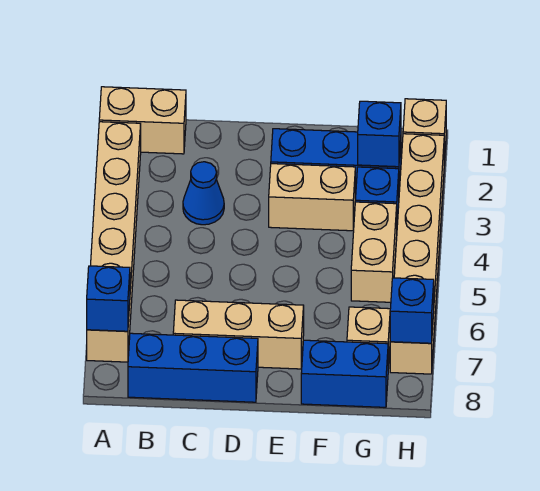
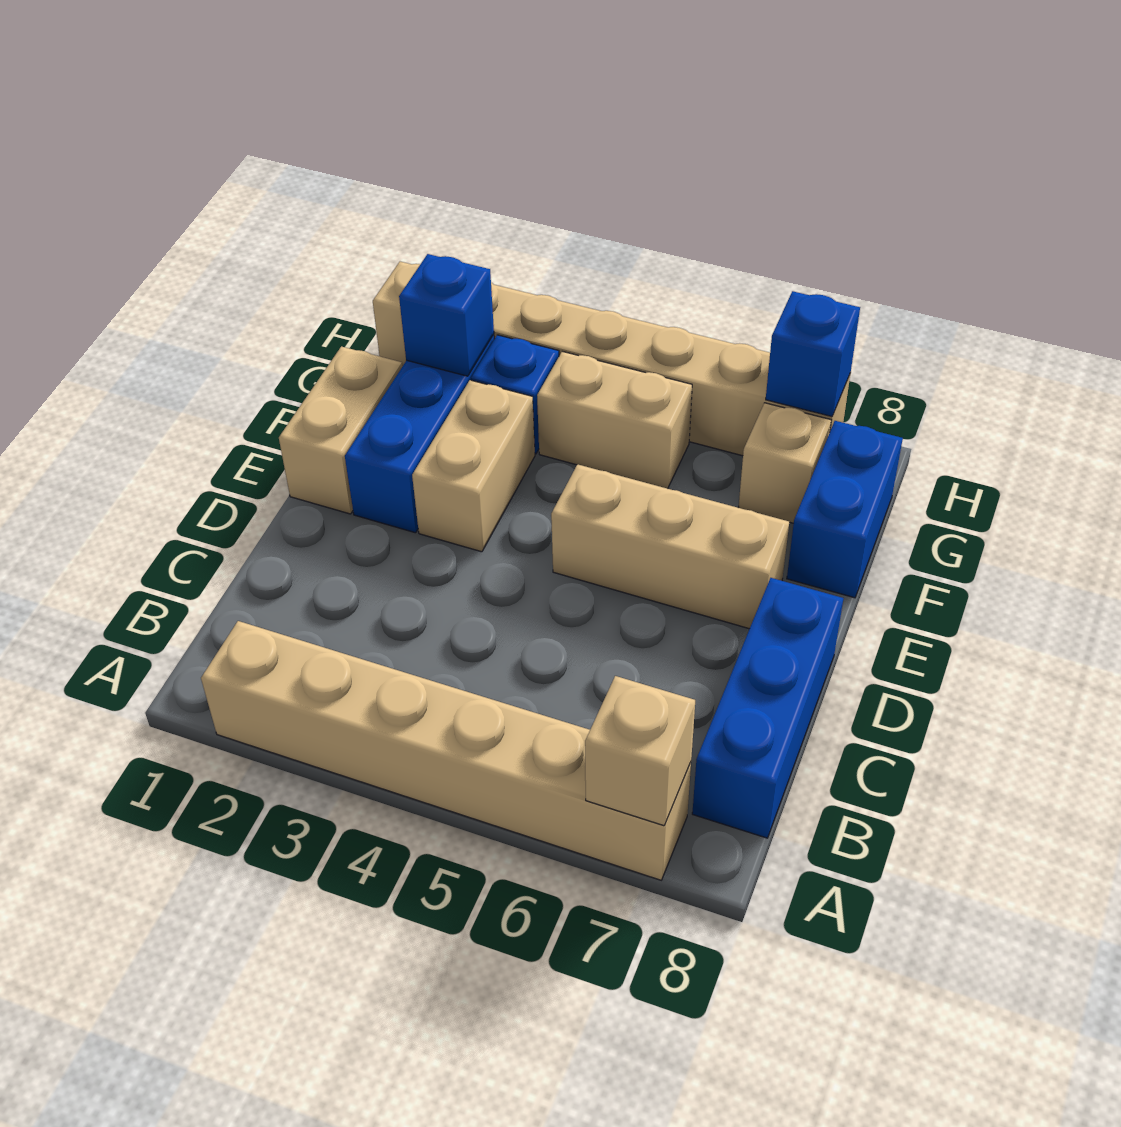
tan 1x2 brick [99,87,186,154] -> tan 1x2 brick moved to [279,346,402,514]
blue 1x1 brick [87,266,130,331] -> tan 1x1 brick [585,676,695,826]
blue 1x1 cone [183,162,224,225] -> none
tan 1x3 brick [173,300,304,369] -> tan 1x3 brick turned to [551,464,789,629]

